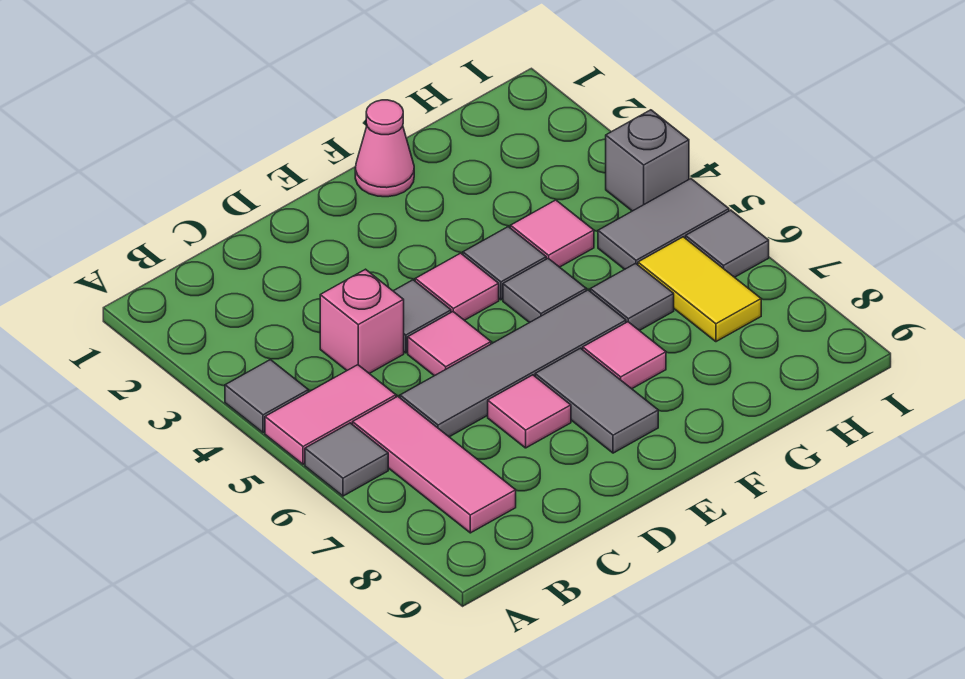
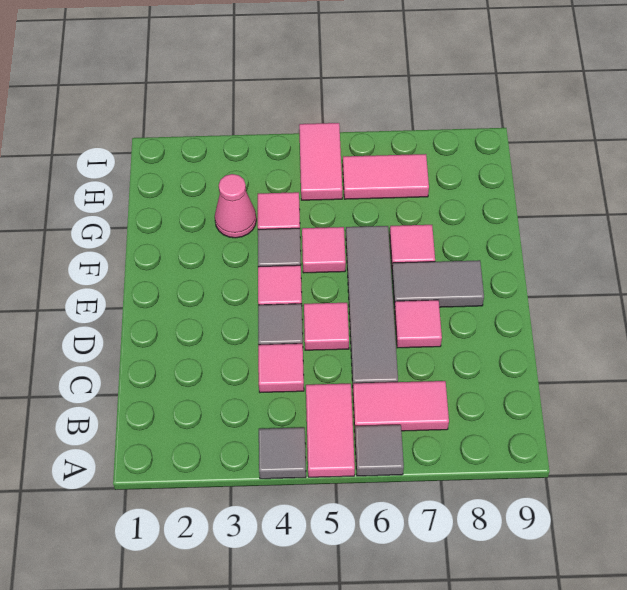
pink 1x3 tile [353,396,516,533] -> pink 1x2 tile [353,381,449,431]
pink 1x1 brick [320,269,404,374] -> pink 1x1 tile [258,344,304,393]
pink 1x1 cone [355,100,414,197] -> pink 1x1 cone moved to [215,174,256,238]
grey 1x1 tile [503,258,586,323] -> pink 1x1 tile [302,227,346,273]
grey 1x1 tile [590,263,674,331] -> none
grey 1x2 tile [598,179,729,269] -> pink 1x2 tile [299,123,342,200]
yellow 1x2 tile [638,237,761,342] -> pink 1x2 tile [343,154,429,199]
grey 1x1 brick [606,110,689,211] -> none
grey 1x1 tile [686,210,769,277] -> none

